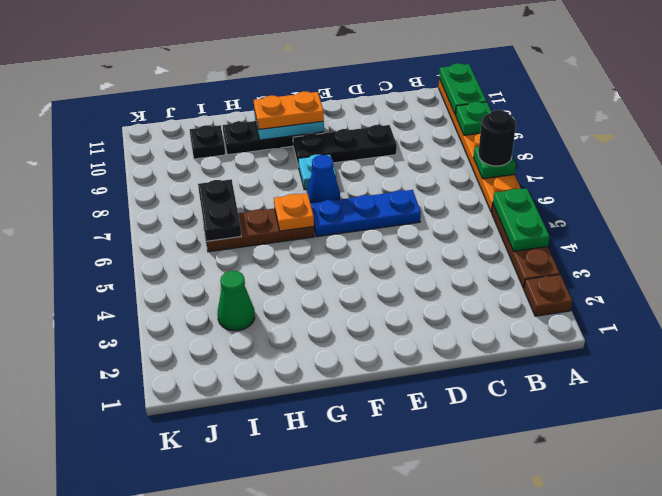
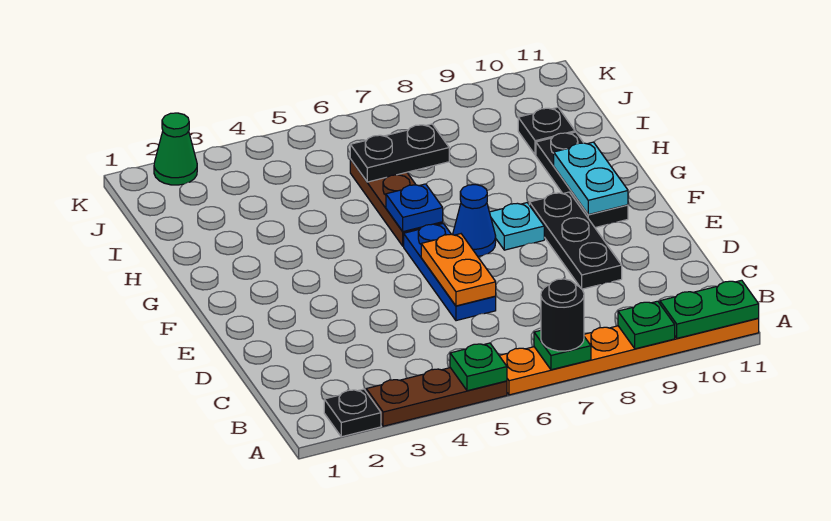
brown 1x1 plate [524,275,572,316] -> black 1x1 plate [324,389,381,437]
green 1x2 plate [493,188,550,251] -> green 1x1 plate [450,343,507,391]
orange 1x2 plate [254,91,324,129] -> orange 1x2 plate moved to [421,234,496,306]
orange 1x1 plate [274,193,314,231] -> blue 1x1 plate [386,184,443,232]
green 1x1 cone [217,271,255,331] -> green 1x1 cone moved to [154,113,197,185]

